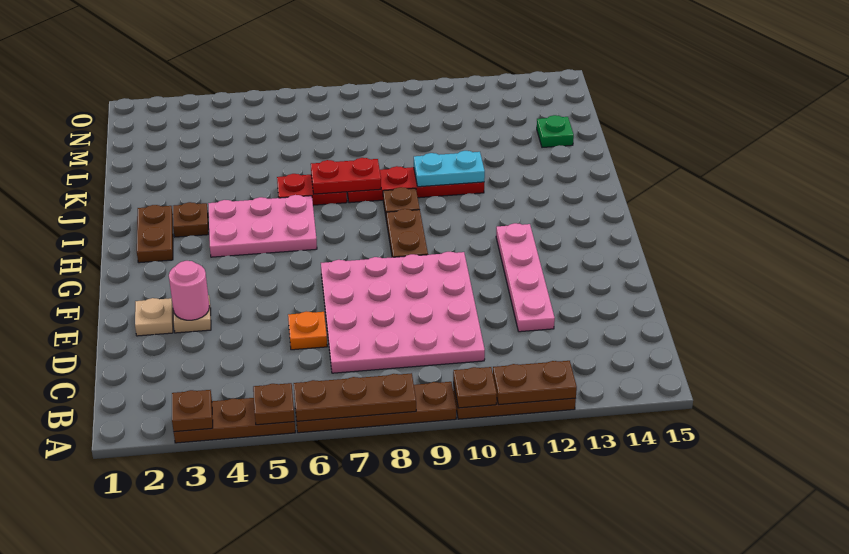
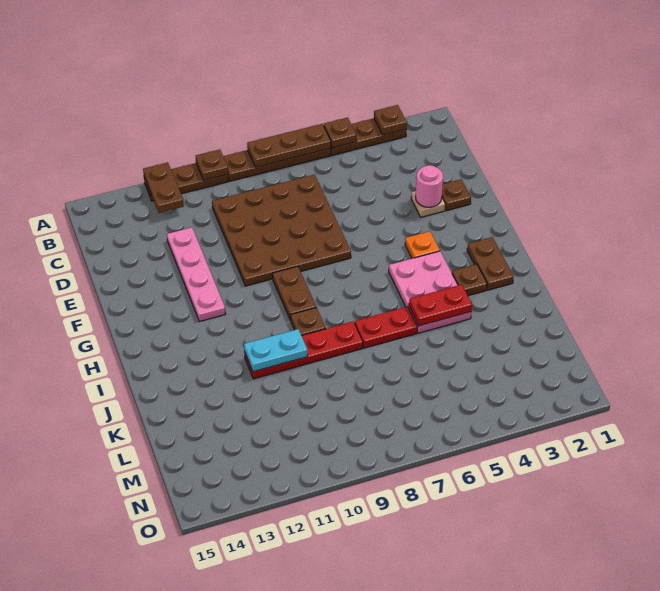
brown 1x2 plate [493,361,577,405] -> brown 1x2 plate turned to [143,162,184,213]
pink 4x4 plate [321,252,485,373] -> brown 4x4 plate [212,175,351,286]
orange 1x1 plate [288,312,327,350] -> orange 1x1 plate moved to [405,231,440,258]
tan 1x1 plate [135,298,173,336] -> brown 1x1 plate [442,179,471,211]
pink 2x3 plate [208,195,317,257] -> pink 2x3 plate turned to [389,251,471,333]
red 1x2 plate [311,158,381,194] -> red 1x2 plate moved to [409,285,472,326]
green 1x1 plate [537,115,574,147] -> none

